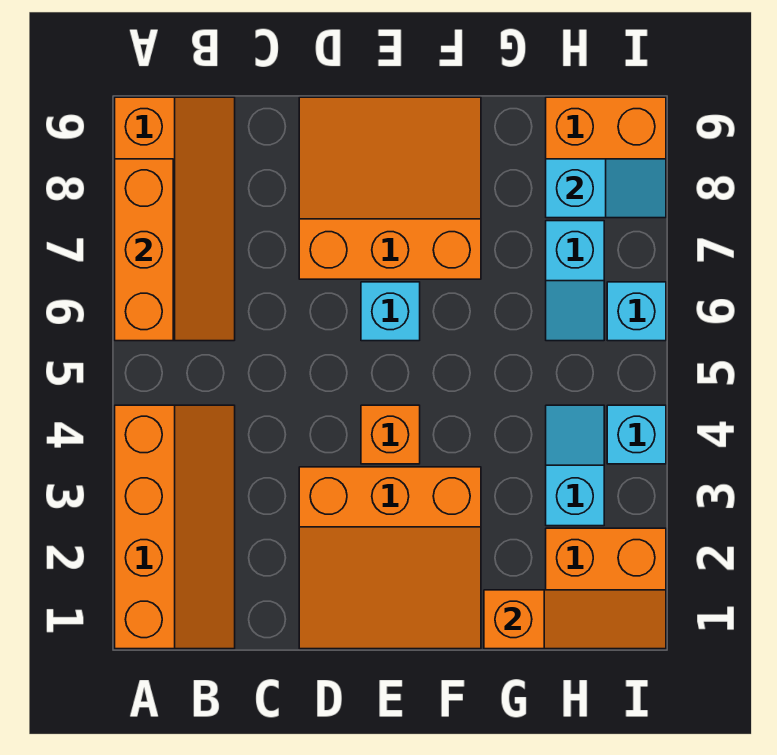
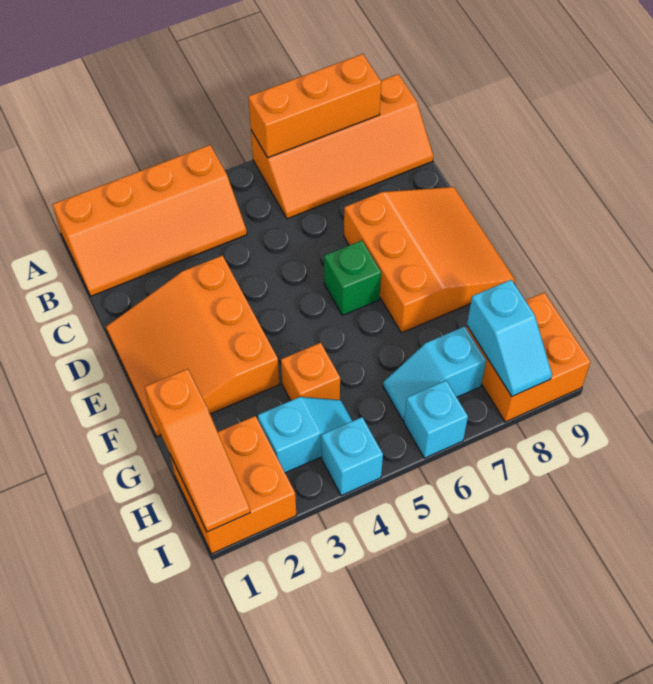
orange 1x1 brick [361,405,420,464] -> orange 1x1 brick moved to [281,343,340,401]
cyan 1x1 brick [361,282,420,341] -> green 1x1 brick [324,240,381,315]

